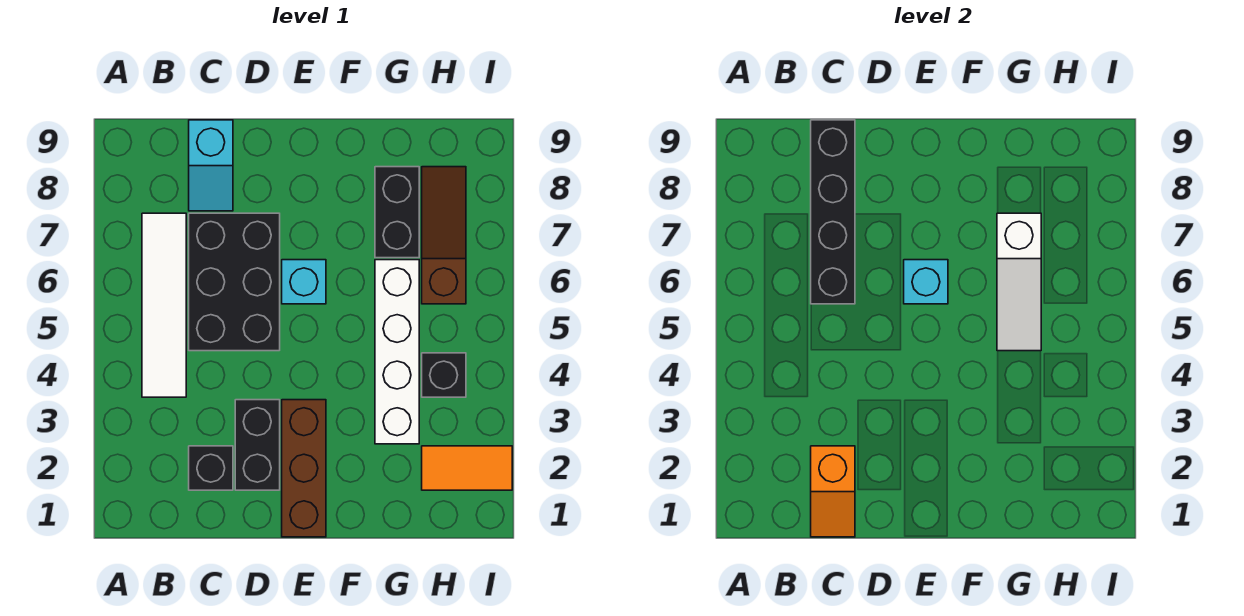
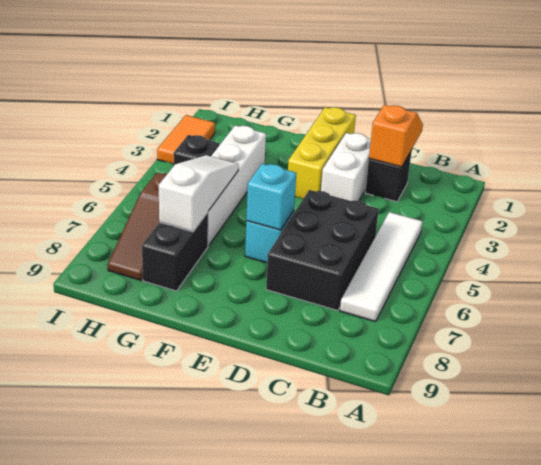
black 1x4 brick [811,120,855,304] -> none
cyan 1x2 slope [189,120,233,211] -> none
black 1x2 brick [235,400,280,490] -> white 1x2 brick [321,133,371,201]
brown 1x3 brick [282,400,326,537] -> yellow 1x3 brick [288,107,356,199]
orange 1x2 tile [422,446,512,490] -> orange 1x2 tile turned to [157,115,215,164]

